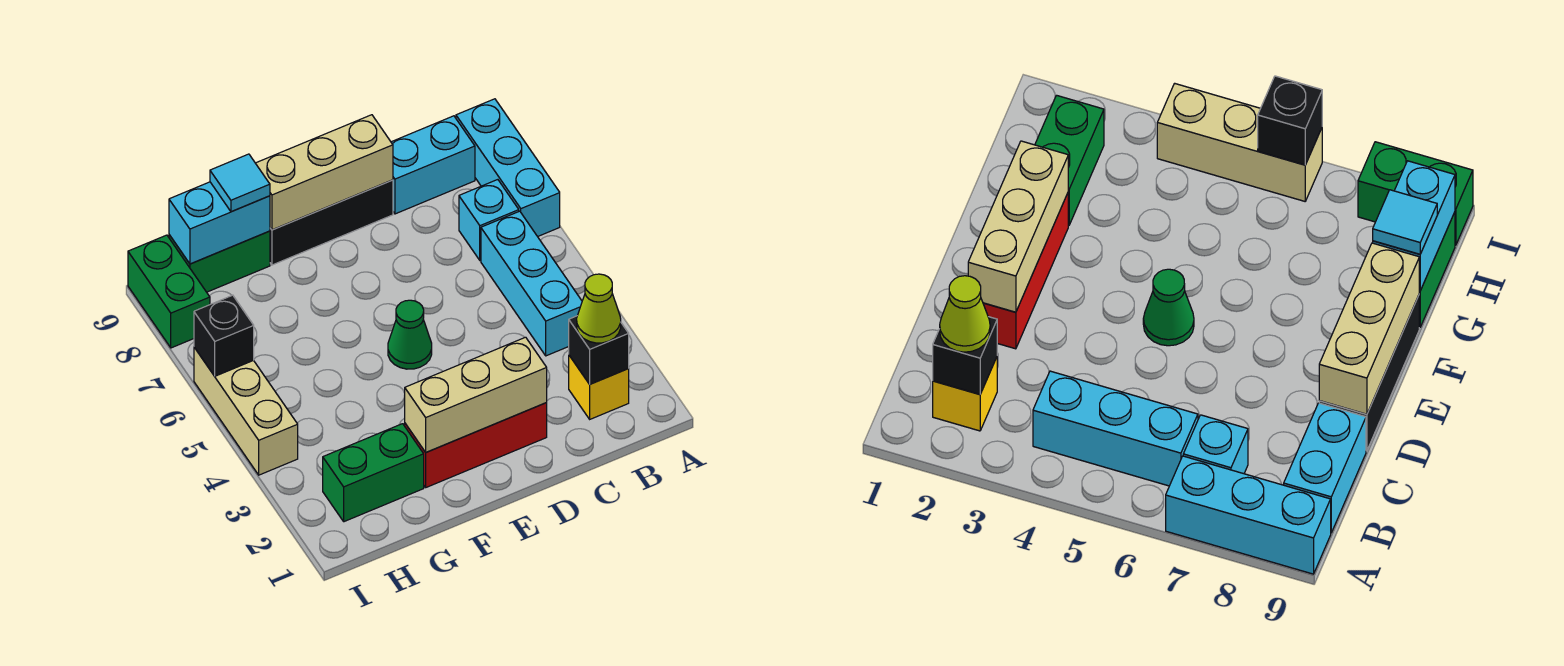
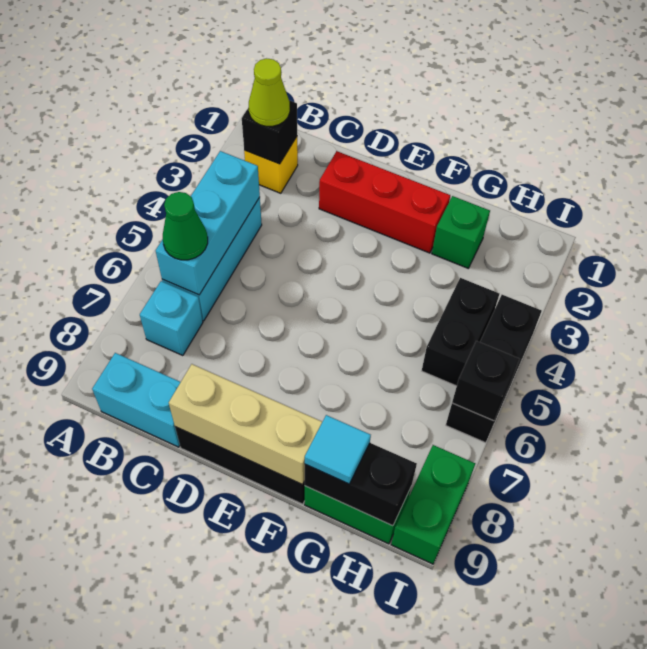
cyan 1x3 brick [456,99,560,237] -> cyan 1x3 brick moved to [156,151,260,295]
tan 1x3 brick [405,337,547,452] -> none
green 1x1 cone [388,300,432,369] -> green 1x1 cone moved to [162,192,208,260]
green 1x2 brick [323,424,424,522] -> green 1x1 brick [432,196,490,268]
cyan 1x2 brick [169,182,270,264] -> black 1x2 brick [305,443,417,526]
none -> black 1x2 brick [422,278,499,386]
tan 1x3 brick [194,347,298,475] -> black 1x3 brick [446,295,542,443]

